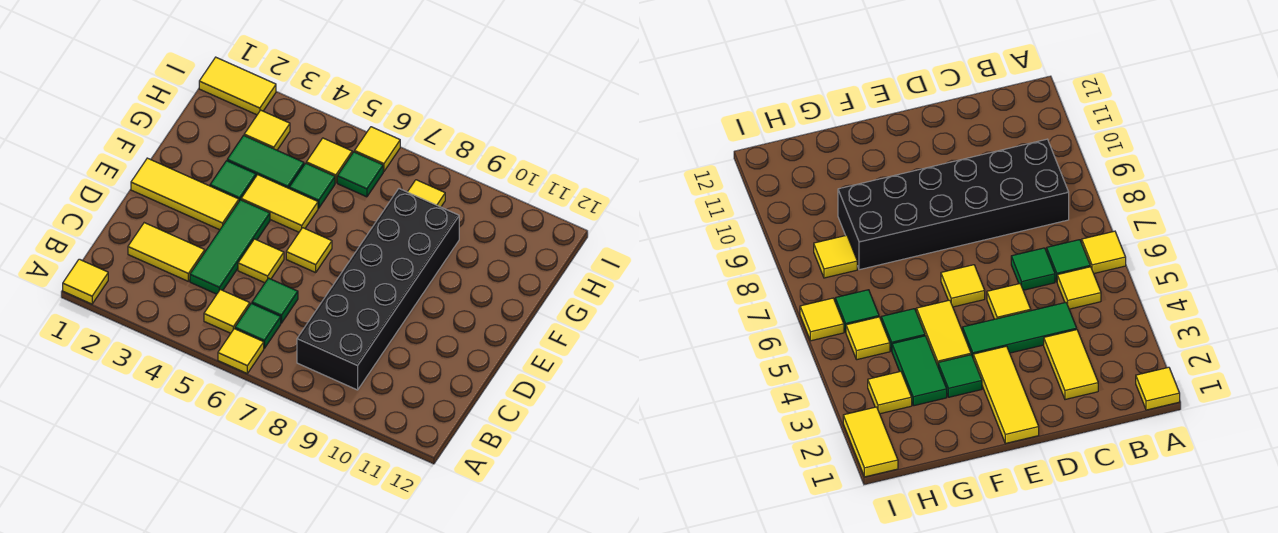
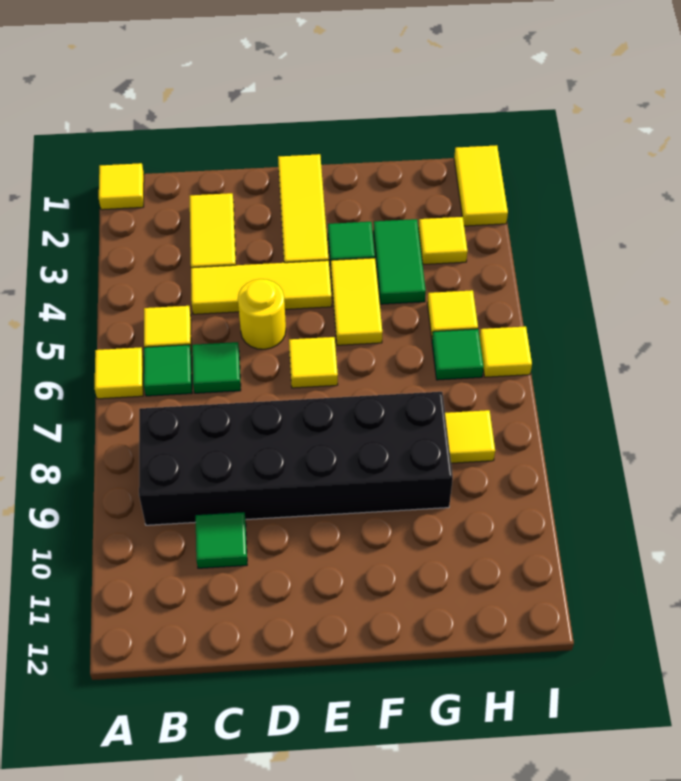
green 1x3 tile [190,200,270,294] -> yellow 1x3 tile [191,260,332,314]
yellow 1x1 tile [238,239,284,283] -> yellow 1x1 round brick [238,279,286,349]
green 1x1 tile [289,163,335,208] -> green 1x1 tile moved to [195,512,247,568]

